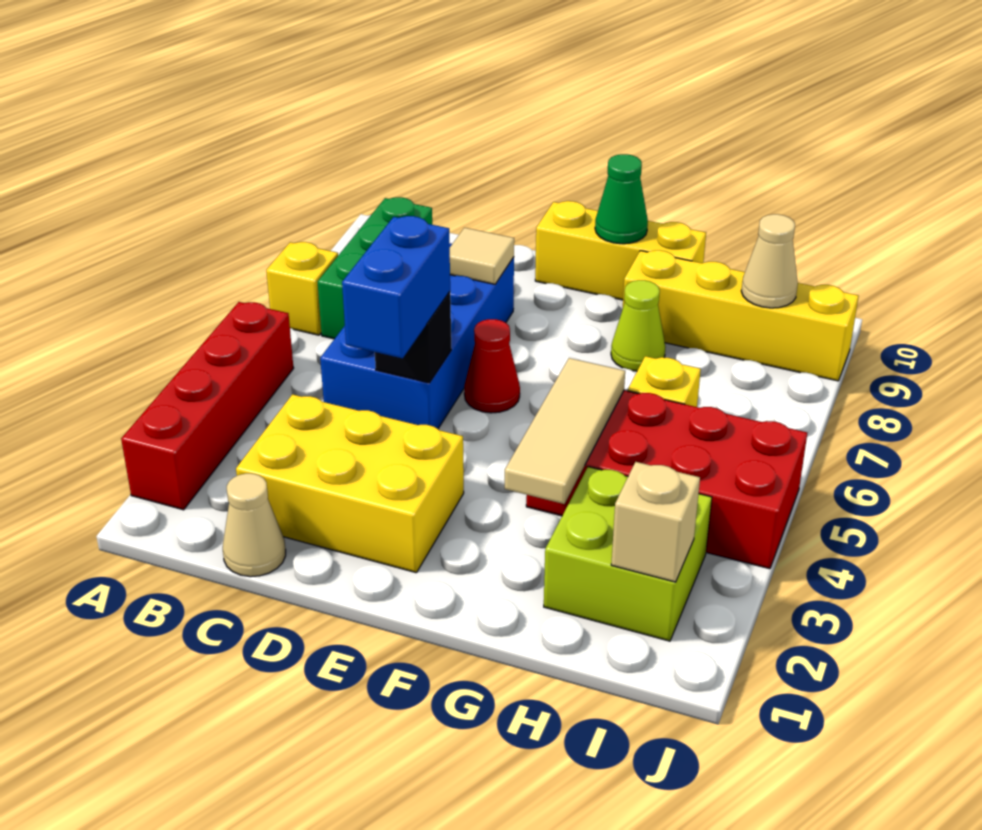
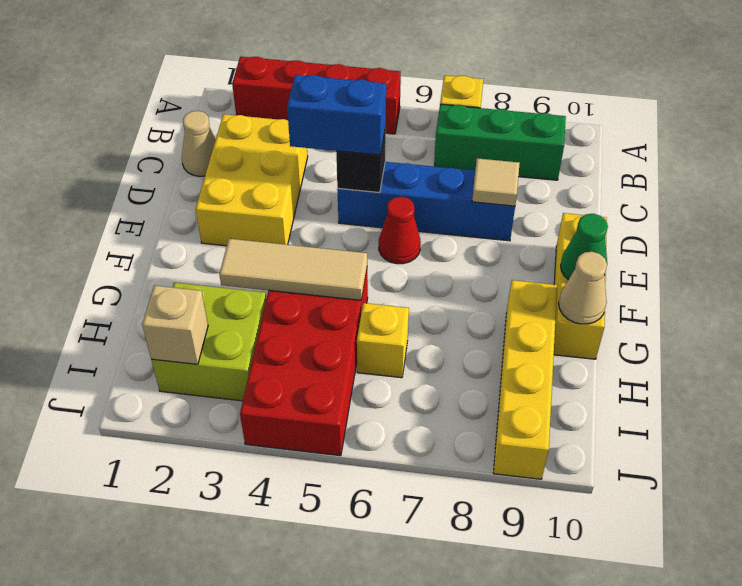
blue 2x4 brick [320,243,514,429] -> blue 1x4 brick [337,162,515,241]
lime 1x1 cone [611,280,665,371] -> none
tan 1x1 cone [741,214,798,308] -> tan 1x1 cone moved to [559,252,607,324]

